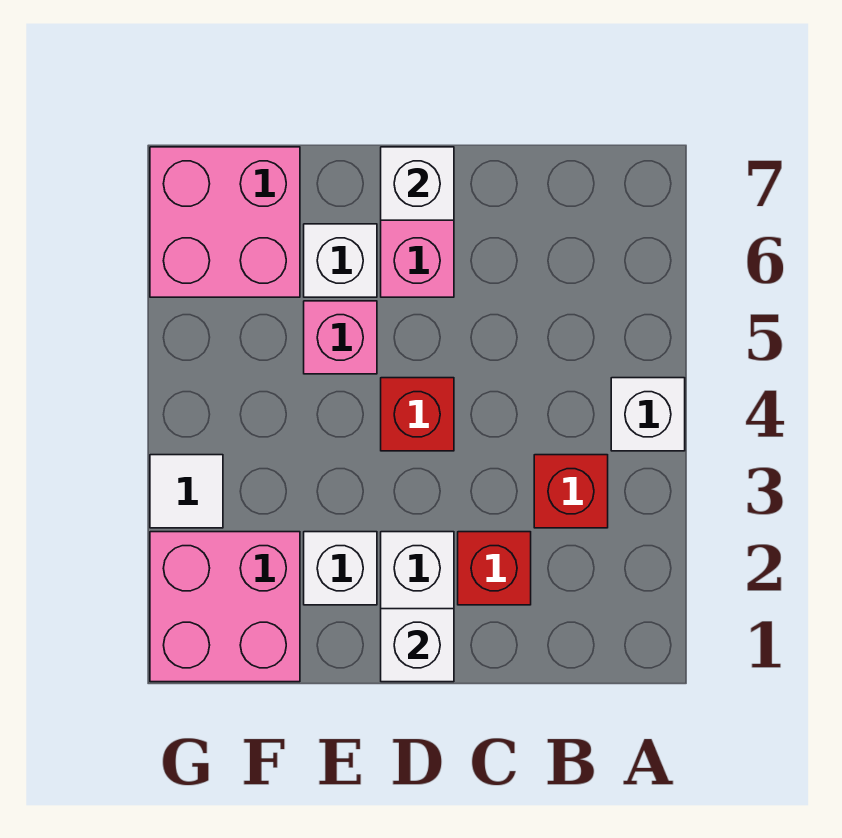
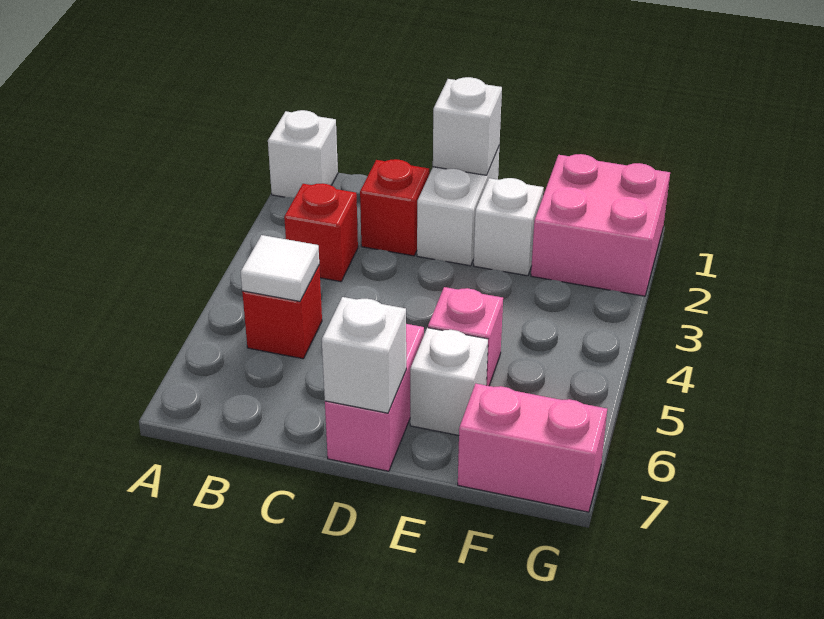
white 1x1 brick [611,378,685,451] -> white 1x1 brick moved to [268,110,338,198]
red 1x1 brick [381,378,454,451] -> red 1x1 brick moved to [242,266,322,359]
pink 2x2 brick [150,147,300,297] -> pink 1x2 brick [458,384,607,512]
white 1x1 tile [150,455,223,528] -> white 1x1 tile moved to [241,235,319,301]

